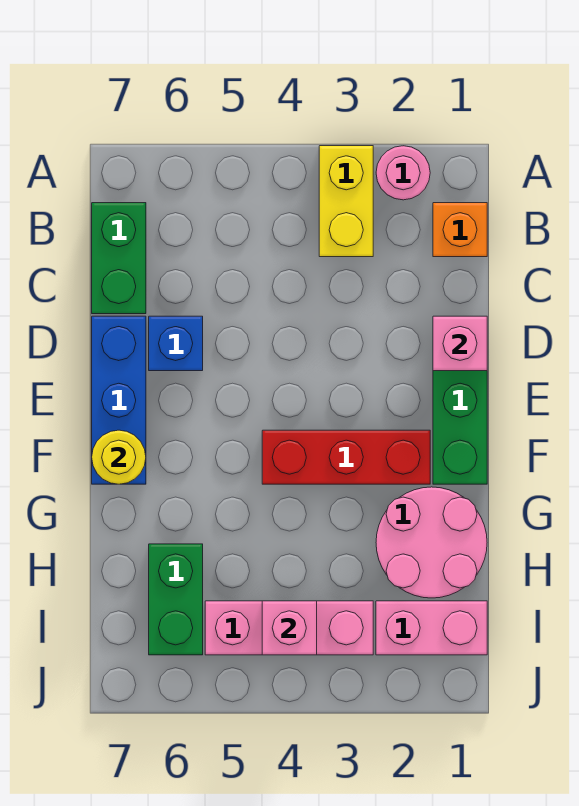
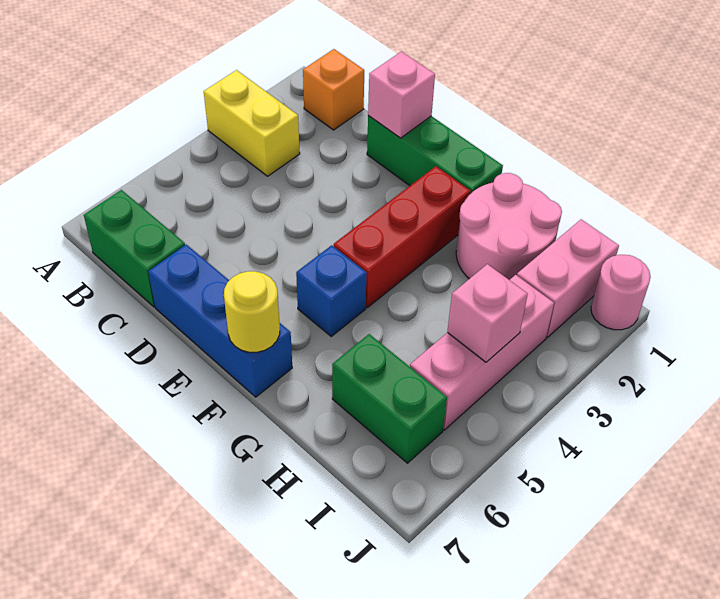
pink 1x1 round brick [376,146,430,200] -> pink 1x1 round brick moved to [591,255,651,330]
blue 1x1 brick [149,316,203,371] -> blue 1x1 brick moved to [296,245,367,336]

